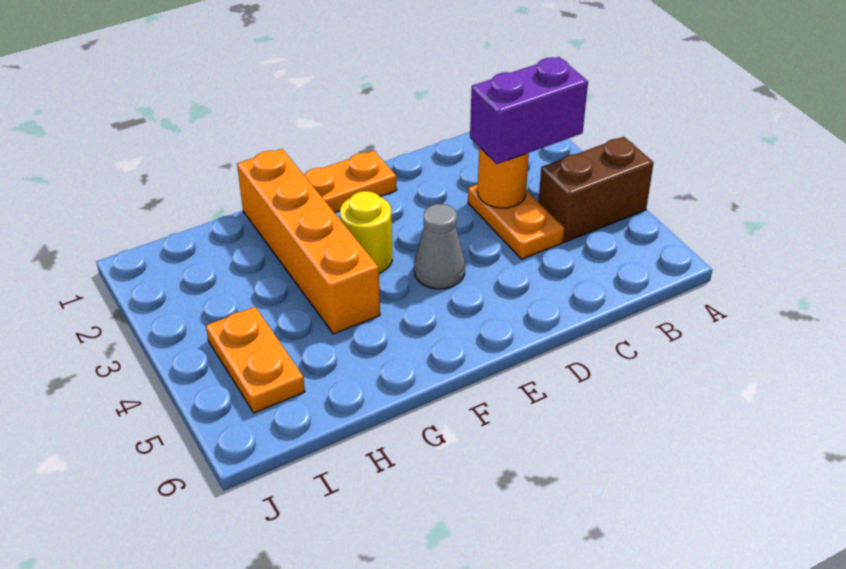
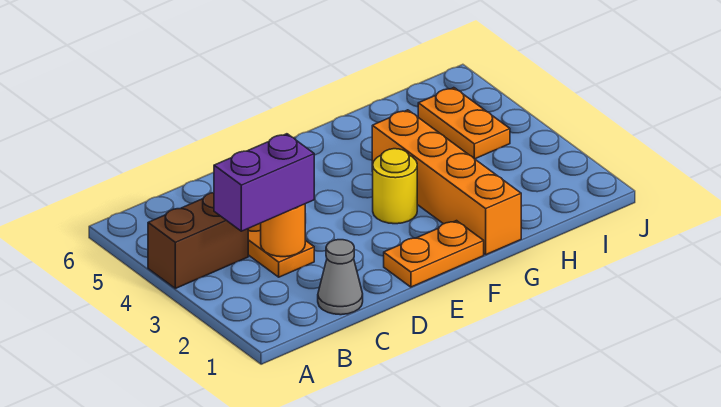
grey 1x1 cone [414,204,465,289] -> grey 1x1 cone moved to [318,240,363,315]

